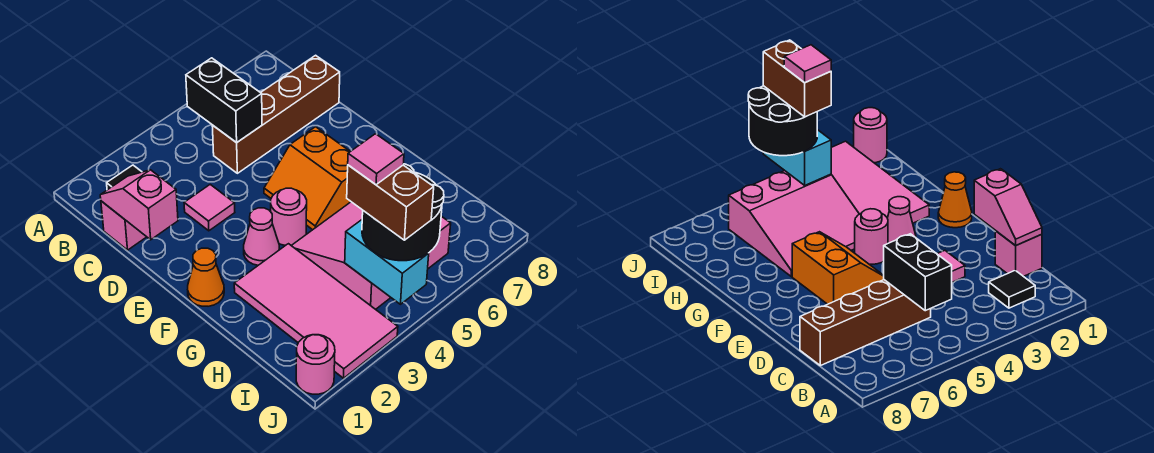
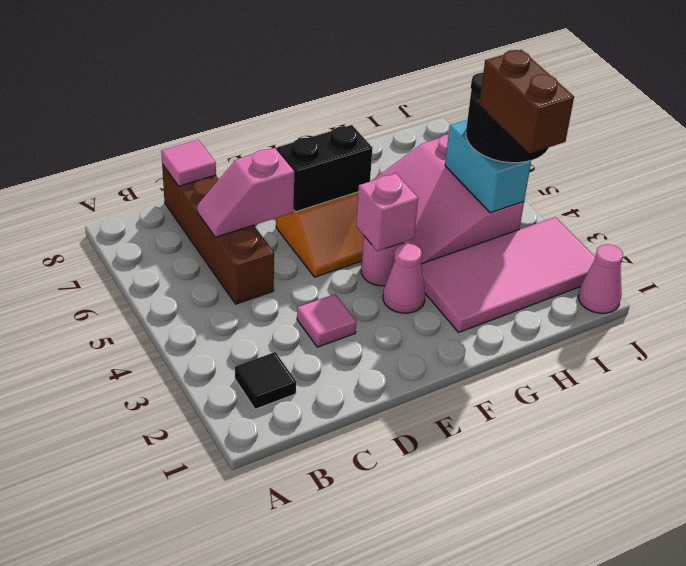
black 1x2 brick [186,58,262,143] -> black 1x2 brick moved to [277,125,372,212]
pink 1x1 brick [101,201,146,250] -> pink 1x1 brick moved to [356,173,418,251]
pink 1x2 slope [100,170,178,240] -> pink 1x2 slope moved to [197,148,294,237]
orange 1x1 cone [188,248,224,306] -> none
cyan 1x2 brick [344,220,429,304] -> cyan 1x2 brick turned to [445,120,531,213]
brown 1x2 brick [347,165,434,240] -> brown 1x2 brick turned to [479,50,574,154]
pink 1x1 tile [348,134,404,185] -> pink 1x1 tile moved to [161,140,216,186]
pink 1x1 round brick [296,335,335,394] -> pink 1x1 cone [578,244,623,313]

